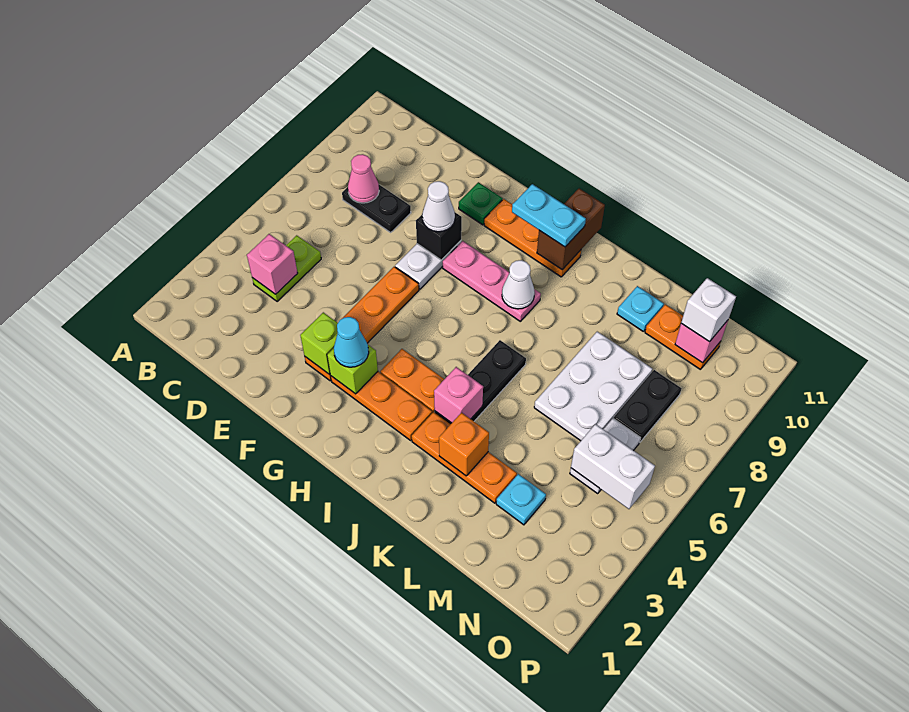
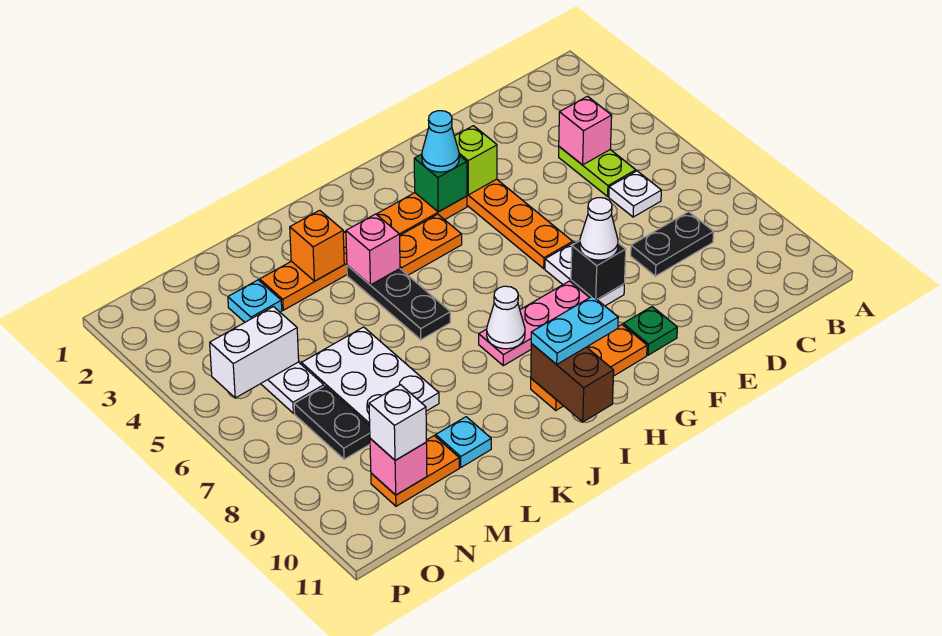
none -> white 1x1 plate [609,171,661,217]
pink 1x1 cone [348,154,379,203] -> none
lime 1x1 brick [327,345,378,394] -> green 1x1 brick [414,154,467,212]

